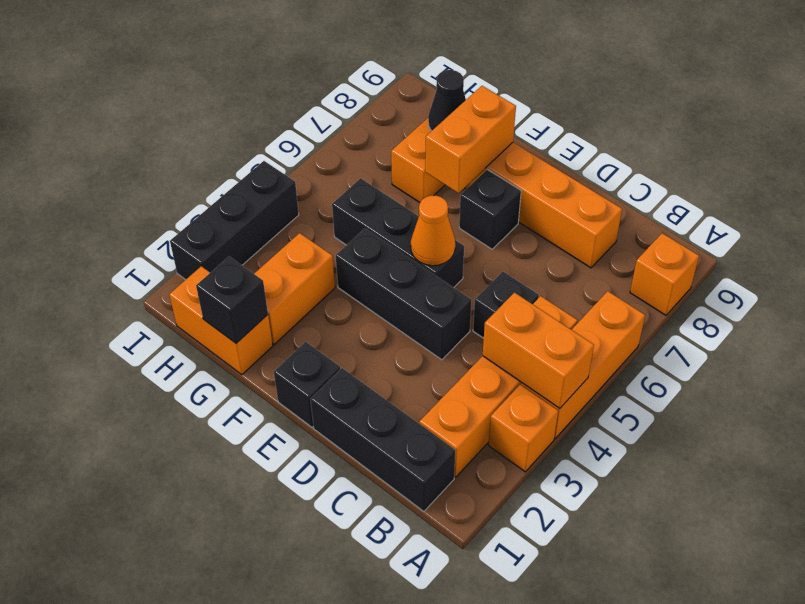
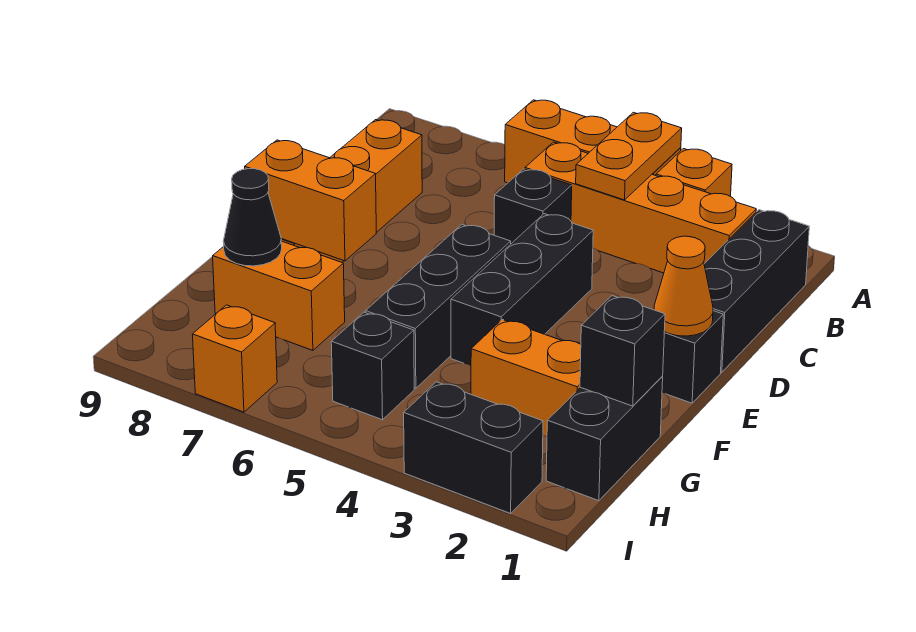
orange 1x2 brick [483,293,594,409] -> orange 1x2 plate [576,112,682,200]
orange 1x1 brick [630,233,699,315] -> orange 1x1 brick moved to [192,305,277,412]
orange 1x1 cone [411,196,455,266] -> orange 1x1 cone moved to [654,236,713,336]
black 1x1 brick [459,169,521,249] -> black 1x1 brick moved to [331,312,414,420]
orange 1x2 brick [169,266,273,375] -> black 1x2 brick [546,377,663,501]
black 1x3 brick [170,161,299,280] -> black 1x2 brick [404,382,543,513]

